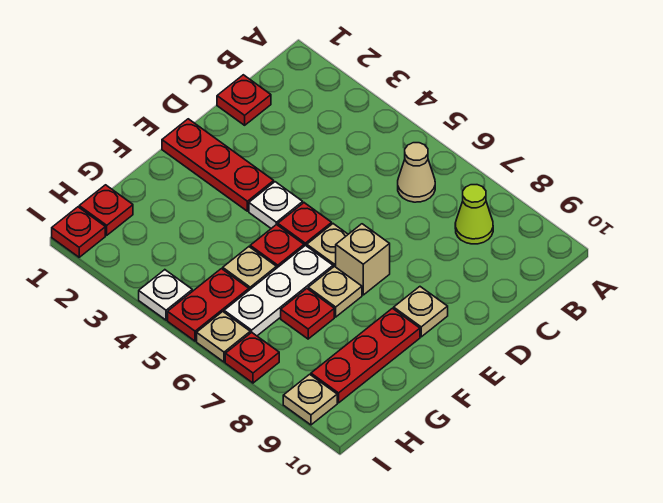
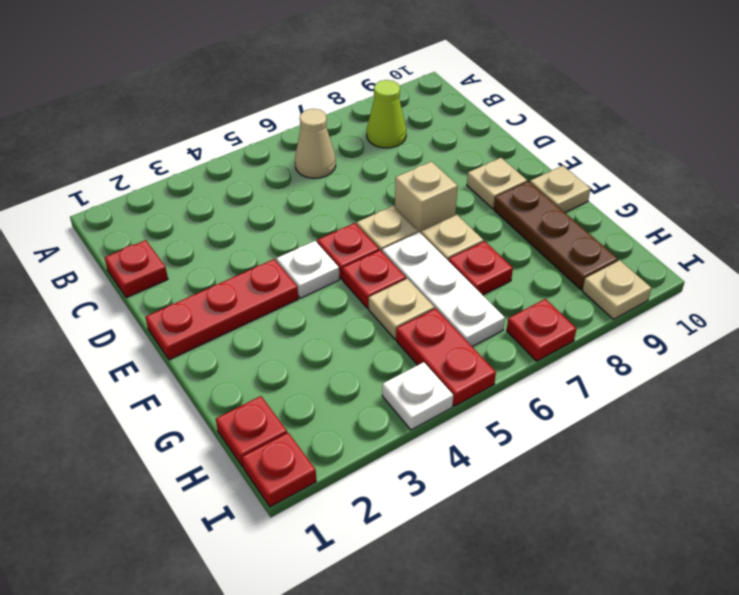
red 1x3 plate [311,308,420,403] -> brown 1x3 plate [494,181,618,289]
tan 1x1 plate [197,312,250,362] -> tan 1x1 plate moved to [530,166,590,212]

